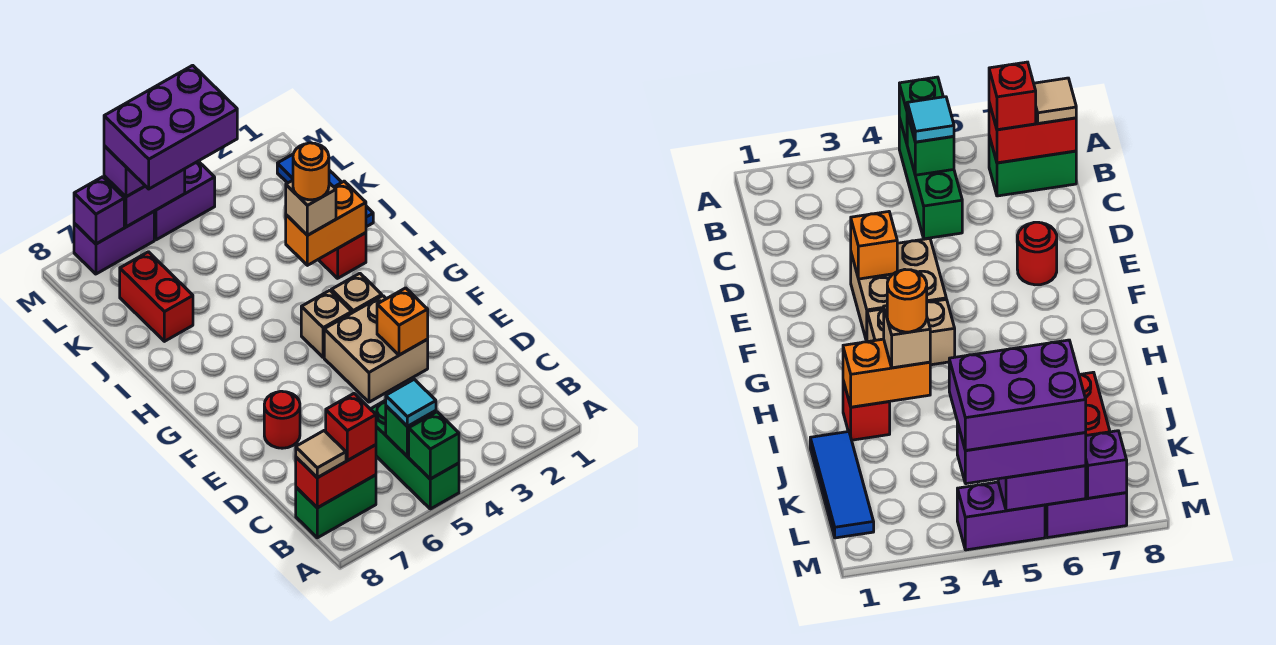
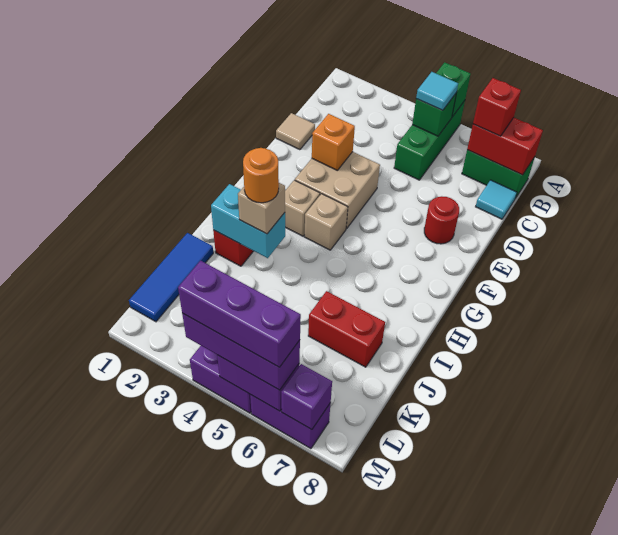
tan 1x1 tile [296,431,346,478] -> tan 1x1 tile moved to [276,113,315,150]
none -> cyan 1x1 tile [476,180,517,219]
orange 1x2 brick [286,181,366,265] -> cyan 1x2 brick [211,184,285,258]
red 1x2 brick [120,252,193,341] -> red 1x2 brick turned to [308,291,385,367]
purple 2x3 brick [104,65,237,189] -> purple 1x3 brick [178,261,301,367]

